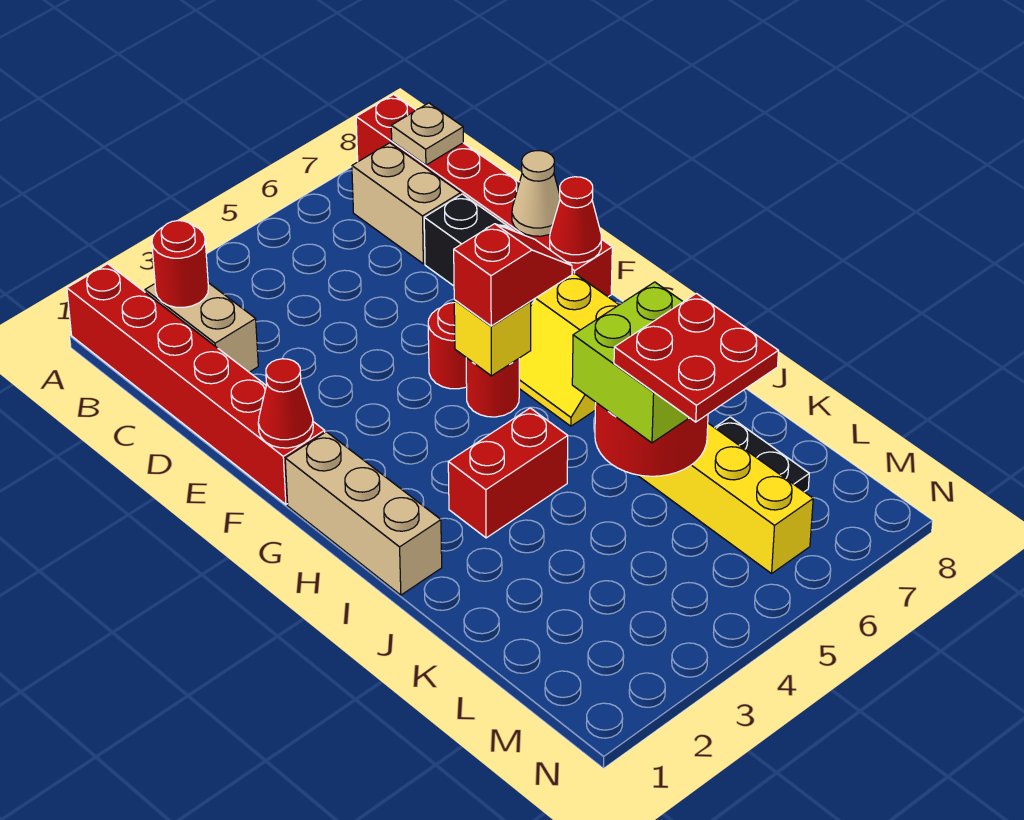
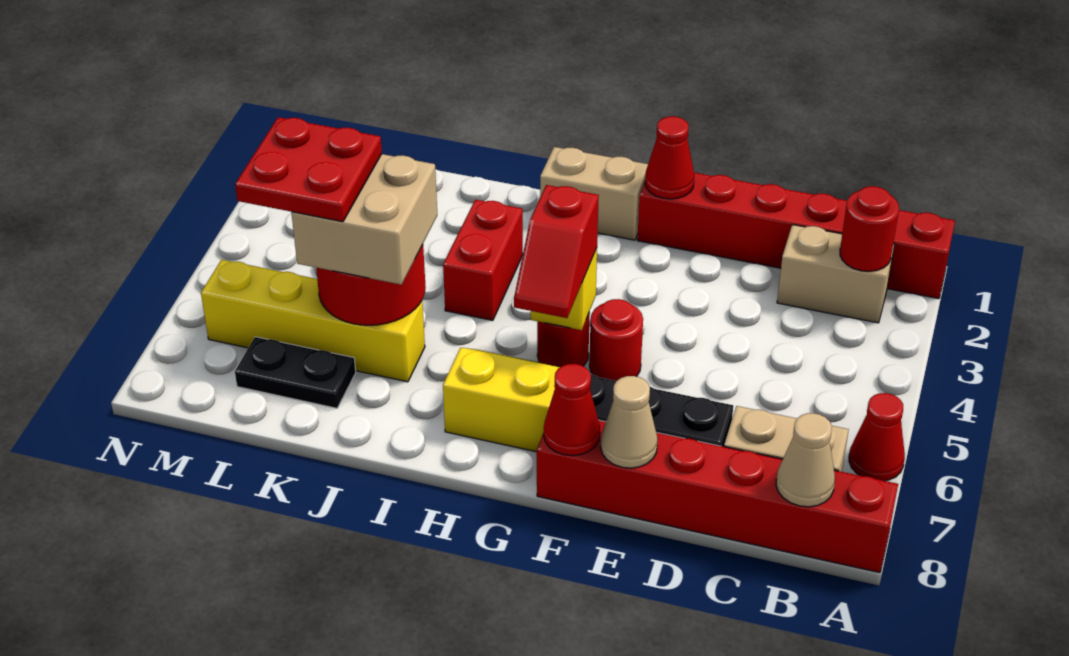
none -> red 1x1 cone [849,393,905,481]
tan 1x1 plate [391,103,463,165] -> tan 1x1 cone [776,413,835,507]
tan 1x3 brick [285,432,442,595] -> tan 1x2 brick [540,147,648,240]
lime 2x2 brick [572,282,689,443] -> tan 2x2 brick [291,154,437,285]

